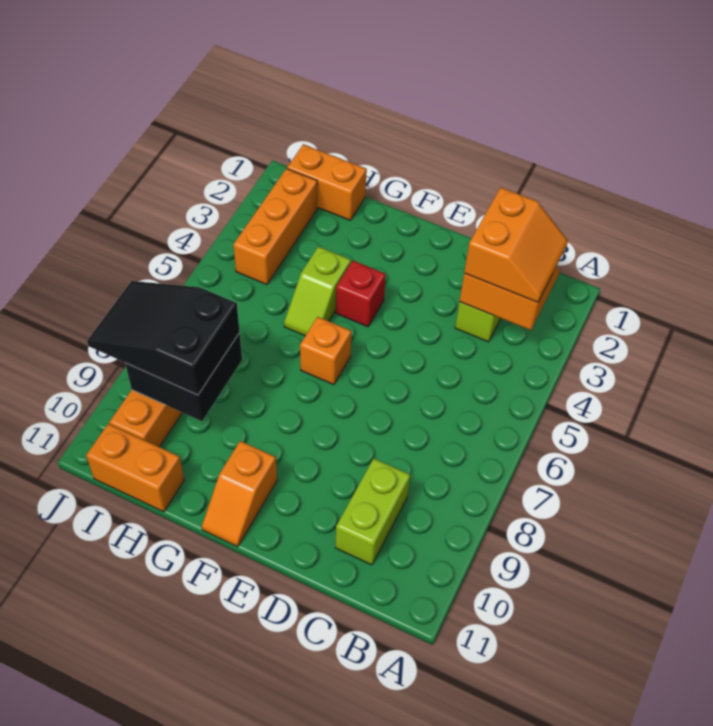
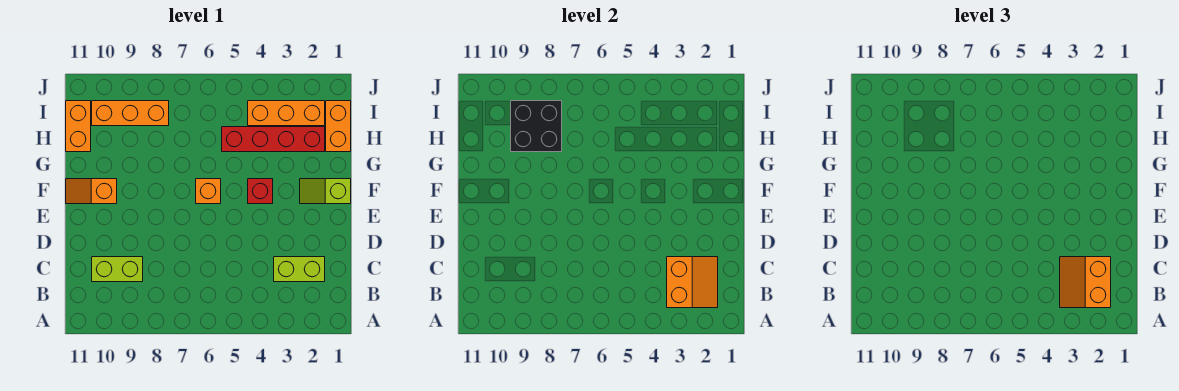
orange 2x2 slope [464,187,568,302] -> orange 2x2 slope turned to [1060,257,1111,308]
lime 1x2 slope [284,247,351,336] -> lime 1x2 slope moved to [300,179,351,204]
none -> red 1x4 brick [222,127,325,152]
black 2x3 slope [87,281,240,395] -> none

